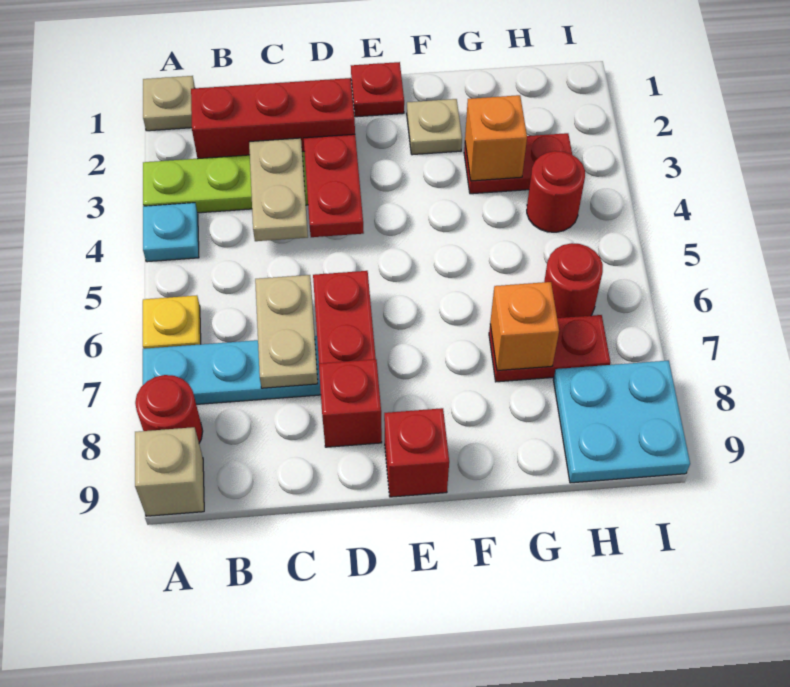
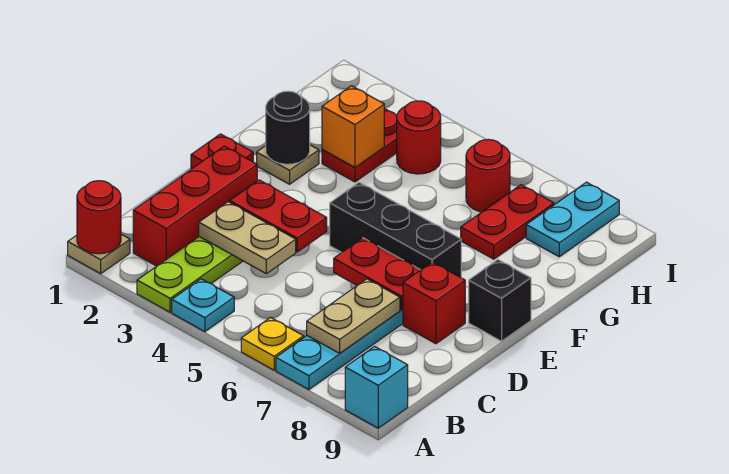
red 1x1 round brick [135,375,203,443] -> red 1x1 round brick moved to [77,181,121,254]
tan 1x1 brick [135,427,204,516] -> cyan 1x1 brick [345,347,408,428]
tan 1x2 plate [255,275,318,388] -> tan 1x2 plate turned to [307,279,400,353]
none -> black 1x3 brick [330,182,461,278]
red 1x1 brick [384,408,449,497] -> black 1x1 brick [469,260,531,341]
none -> black 1x1 round brick [266,91,310,164]
orange 1x1 brick [490,282,559,371] -> none
cyan 2x2 plate [554,360,690,483] -> cyan 1x2 plate [526,182,619,257]

